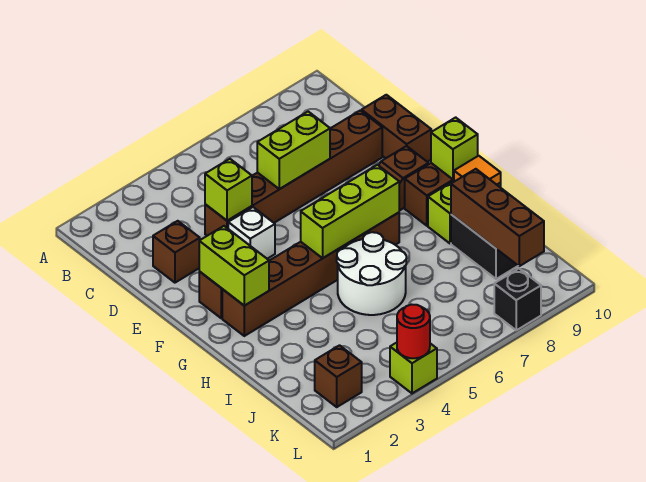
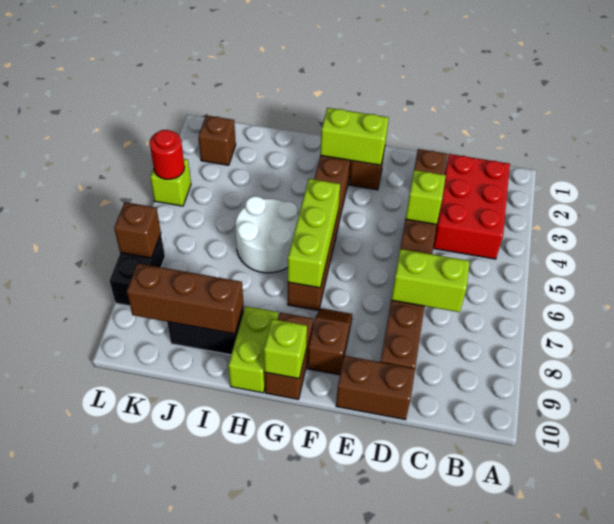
none -> red 2x3 brick [433,154,510,259]
lime 1x2 brick [257,112,330,189] -> lime 1x2 brick turned to [391,249,470,312]
white 1x1 brick [228,207,275,259] -> none
orange 1x1 tile [454,156,501,185] -> none
none -> brown 1x1 brick [114,202,161,258]
black 1x1 brick [494,269,541,330] -> black 1x2 brick [109,234,165,306]

